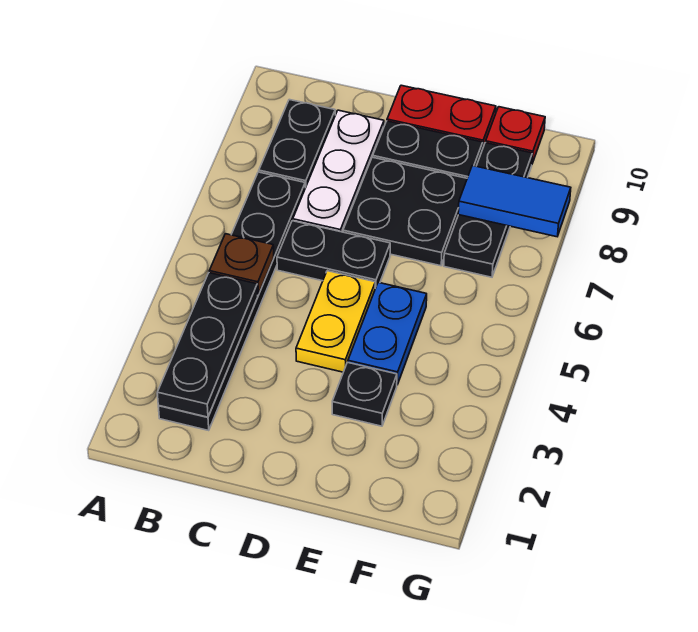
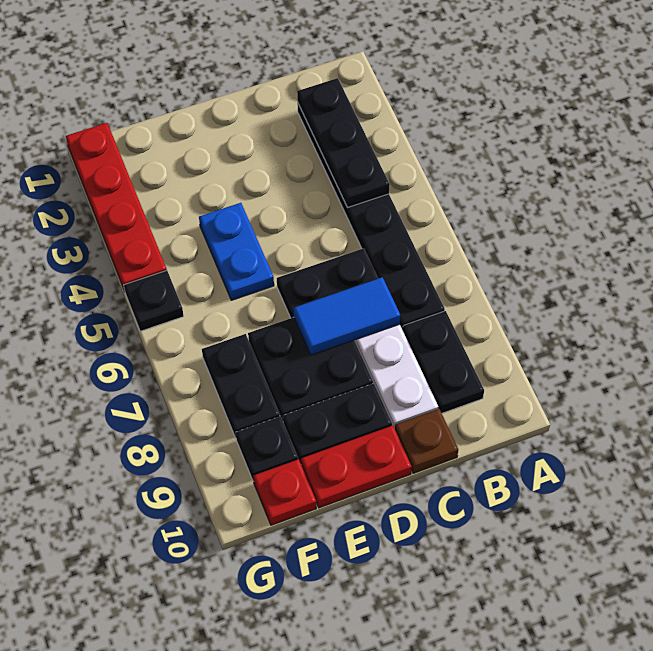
brown 1x1 plate [209,234,274,295] -> brown 1x1 plate moved to [395,409,458,473]
yellow 1x2 plate [296,271,375,372] -> none
black 1x1 plate [332,362,397,426] -> black 1x1 plate moved to [124,271,184,331]
blue 1x2 tile [458,166,571,237] -> blue 1x2 tile moved to [294,277,401,355]
none -> red 1x4 plate [66,123,167,291]

